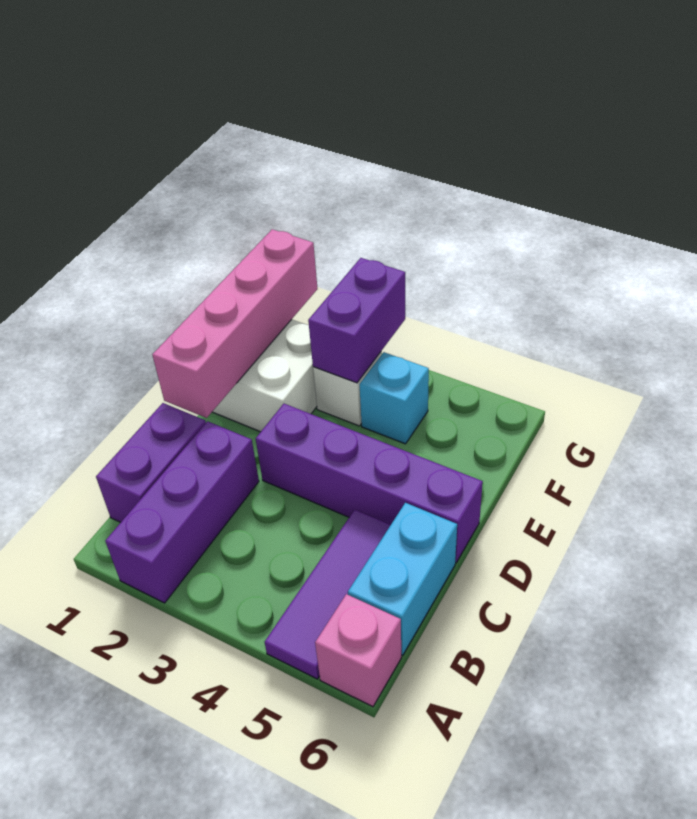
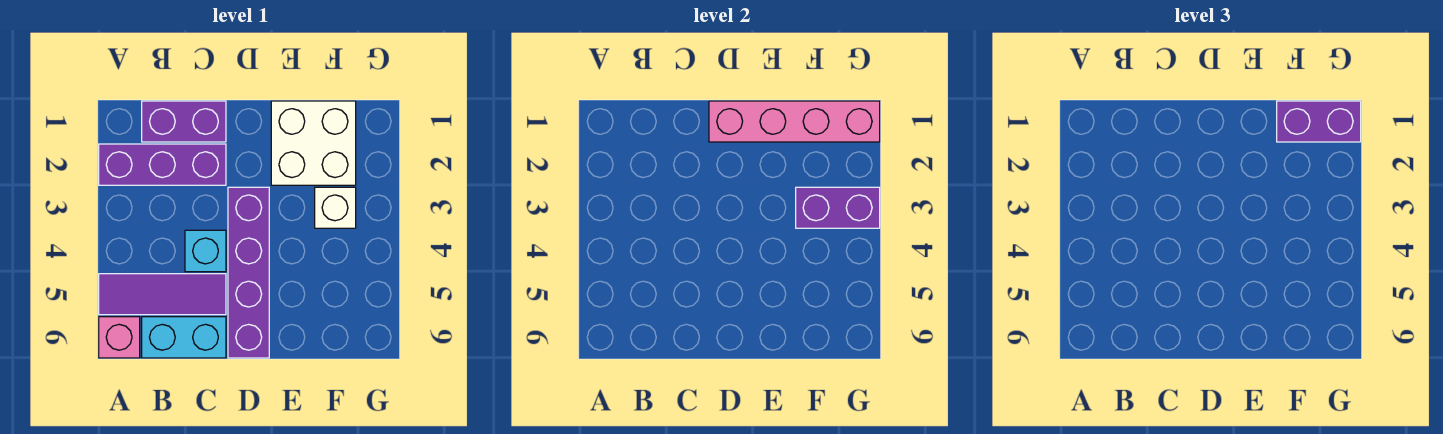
none -> purple 1x2 brick [1277,101,1361,142]
cyan 1x1 brick [360,352,429,444] -> cyan 1x1 brick moved to [185,230,226,272]

